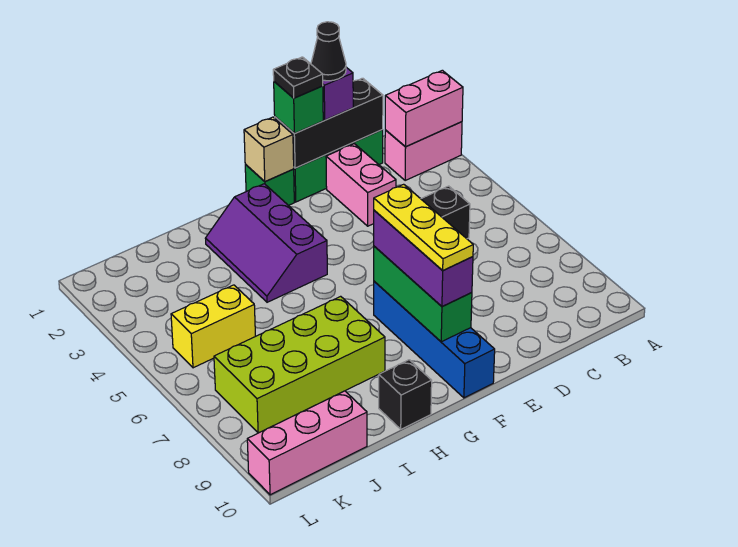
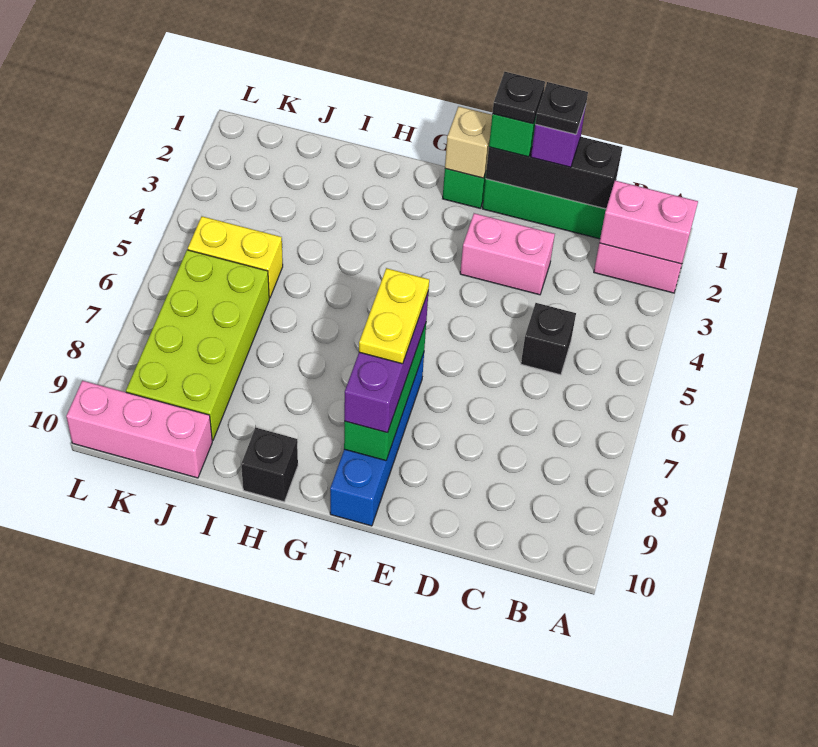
black 1x1 cone [311,22,346,81] -> black 1x1 plate [535,82,588,134]
pink 1x2 brick [326,144,396,226] -> pink 1x2 brick turned to [460,213,555,295]
yellow 1x3 plate [374,184,473,271] -> yellow 1x2 plate [359,268,429,364]
purple 2x3 slope [205,184,327,302] -> none
lime 2x4 brick [214,296,385,433] -> lime 2x4 brick turned to [126,250,269,440]

